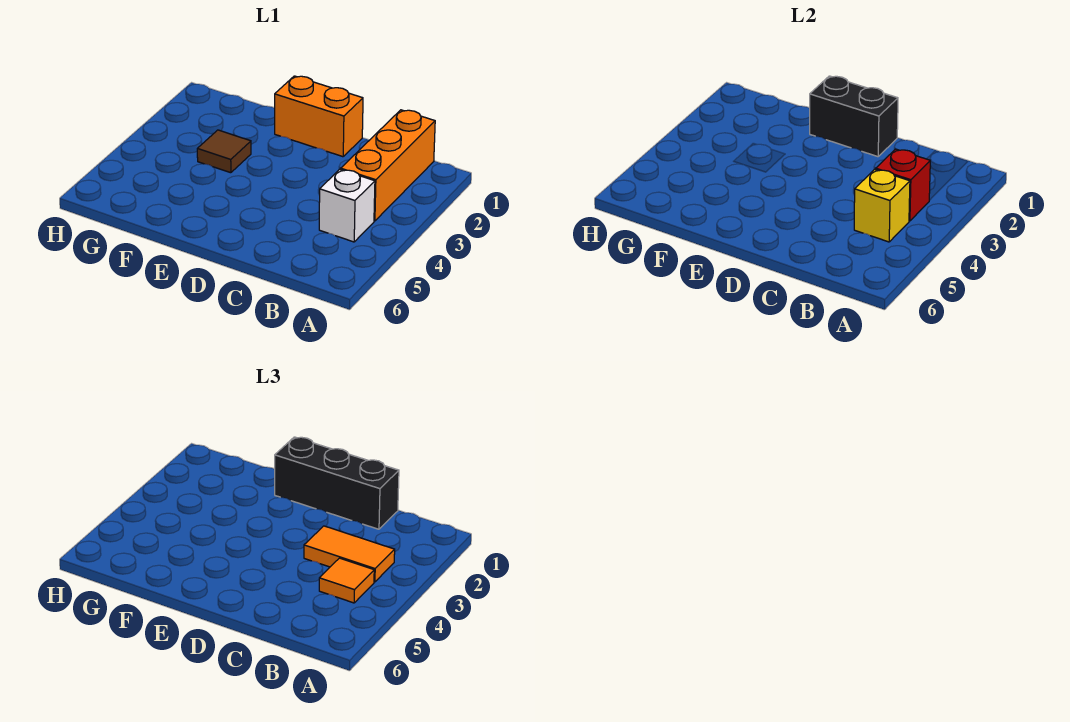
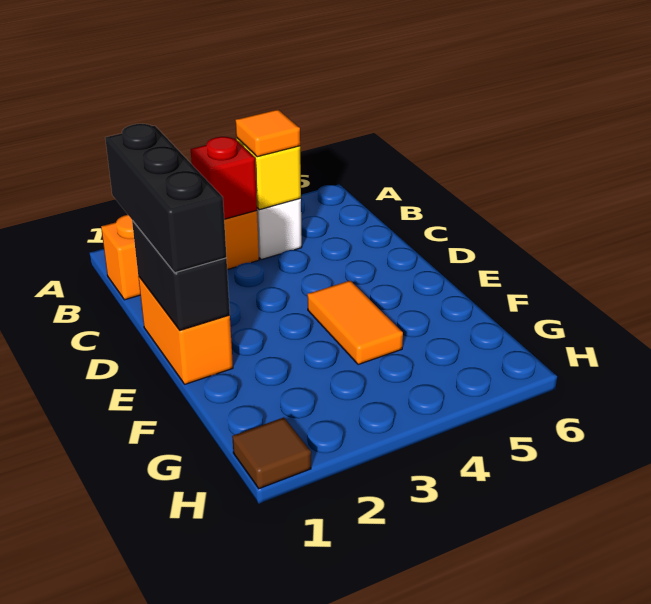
orange 1x2 tile [304,526,395,582] -> orange 1x2 tile moved to [307,281,403,365]
brown 1x1 tile [197,130,251,173] -> brown 1x1 tile moved to [232,417,311,489]

